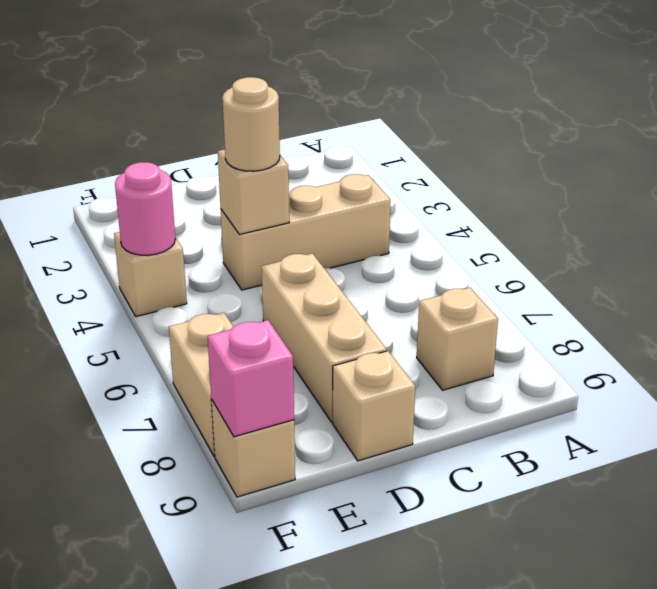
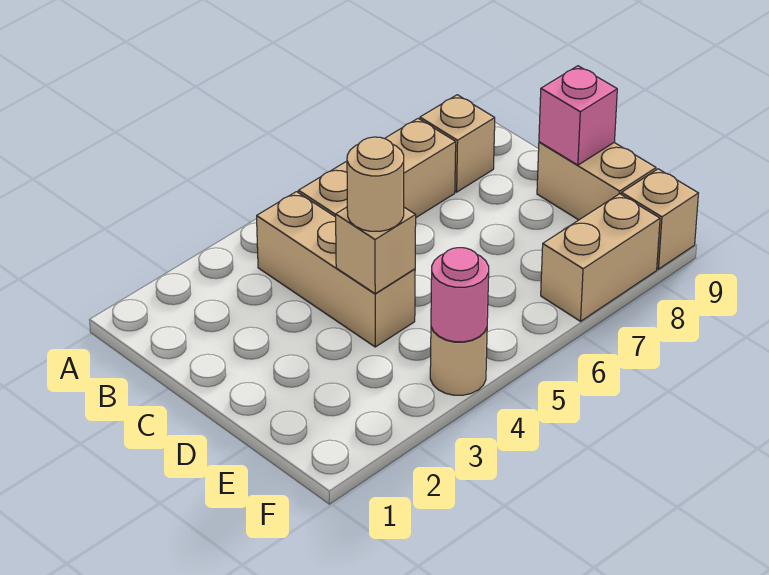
tan 1x3 brick [261,254,387,422] -> tan 1x3 brick moved to [298,119,456,217]
tan 1x1 brick [333,351,415,461] -> tan 1x2 brick [537,142,656,220]
tan 1x1 brick [114,232,187,317] -> tan 1x1 round brick [430,327,487,395]
pink 1x1 brick [208,320,294,437] -> pink 1x1 brick moved to [539,66,617,165]

